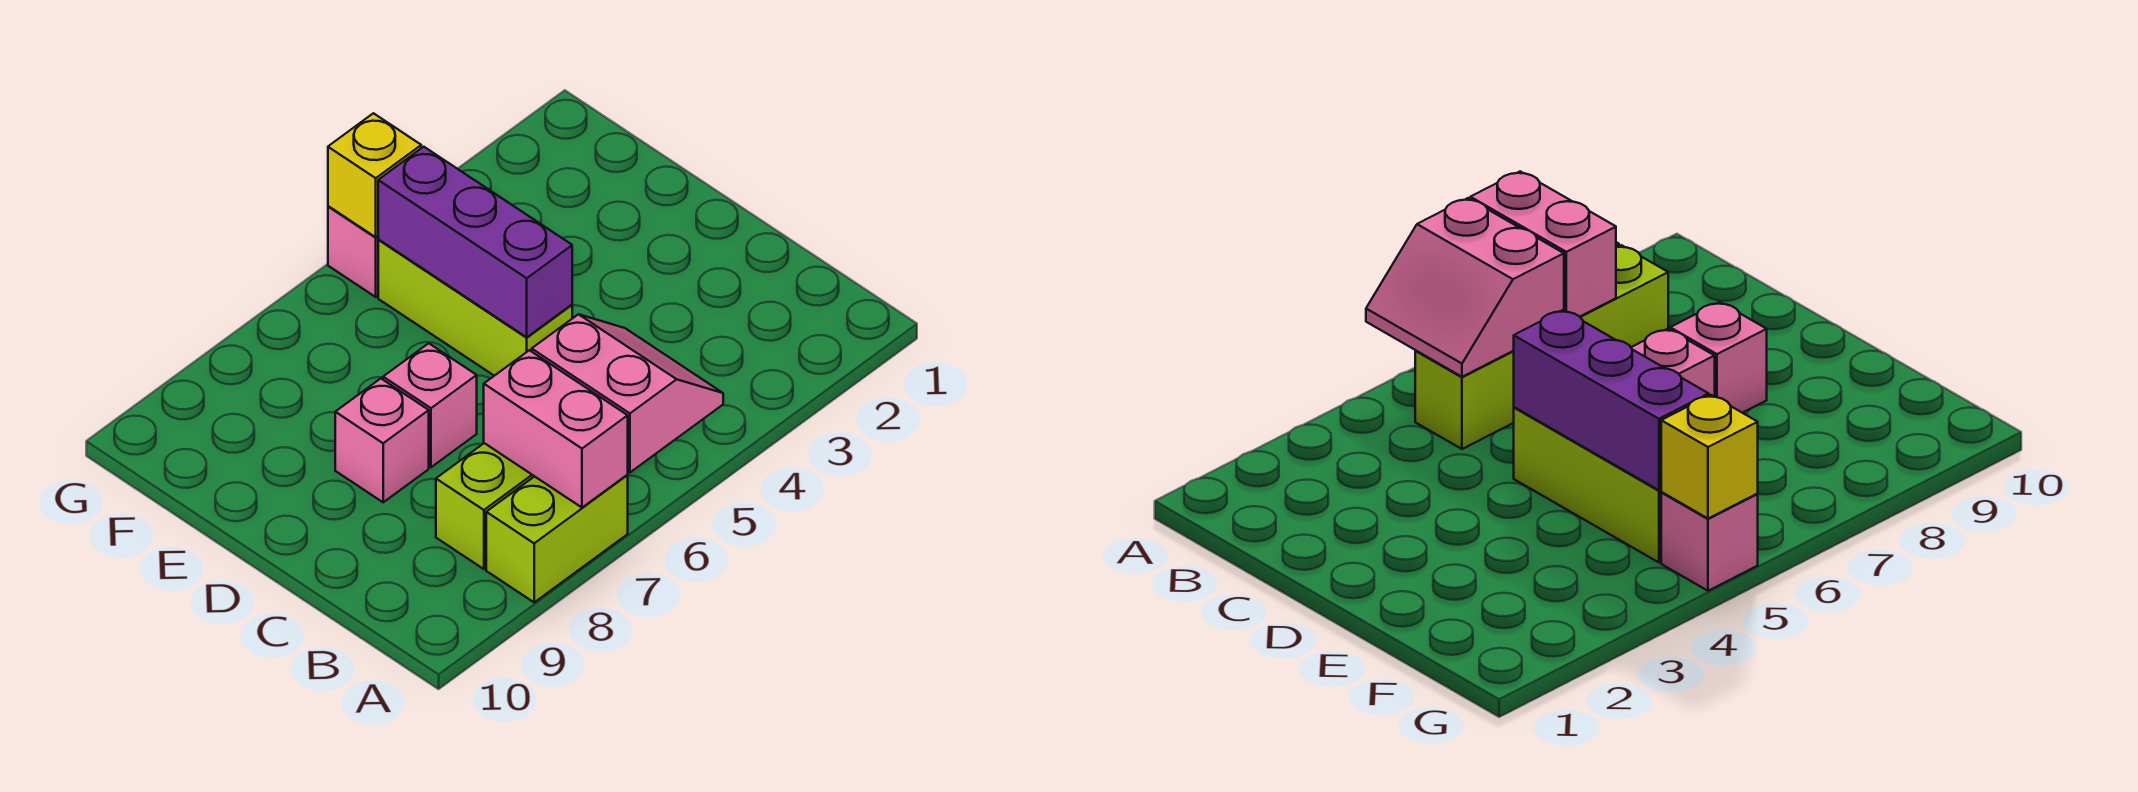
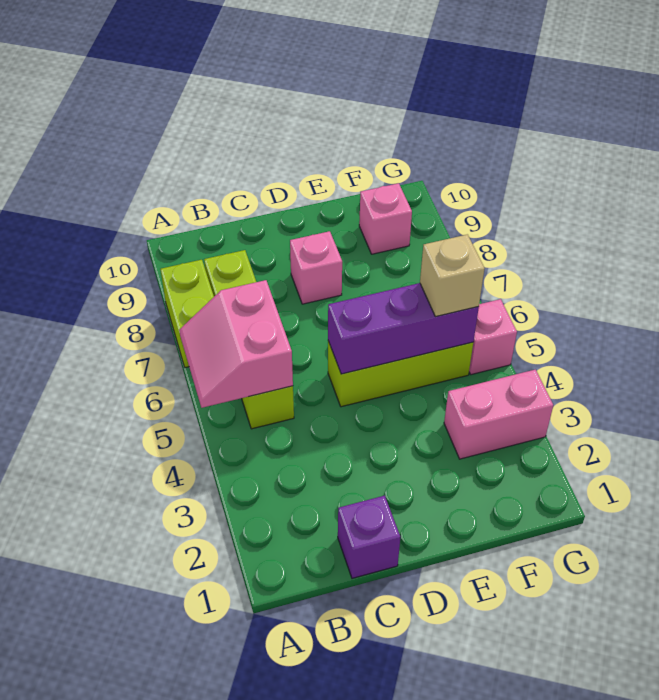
pink 2x2 slope [532,314,723,472] -> pink 2x2 slope turned to [179,280,293,408]
pink 1x2 brick [484,350,628,508] -> pink 1x2 brick moved to [444,370,553,459]
none -> purple 1x1 brick [338,496,400,578]
pink 1x1 brick [383,343,477,467] -> pink 1x1 brick moved to [359,183,412,254]
none -> tan 1x1 brick [420,234,485,317]
yellow 1x1 brick [328,113,421,237] -> none

